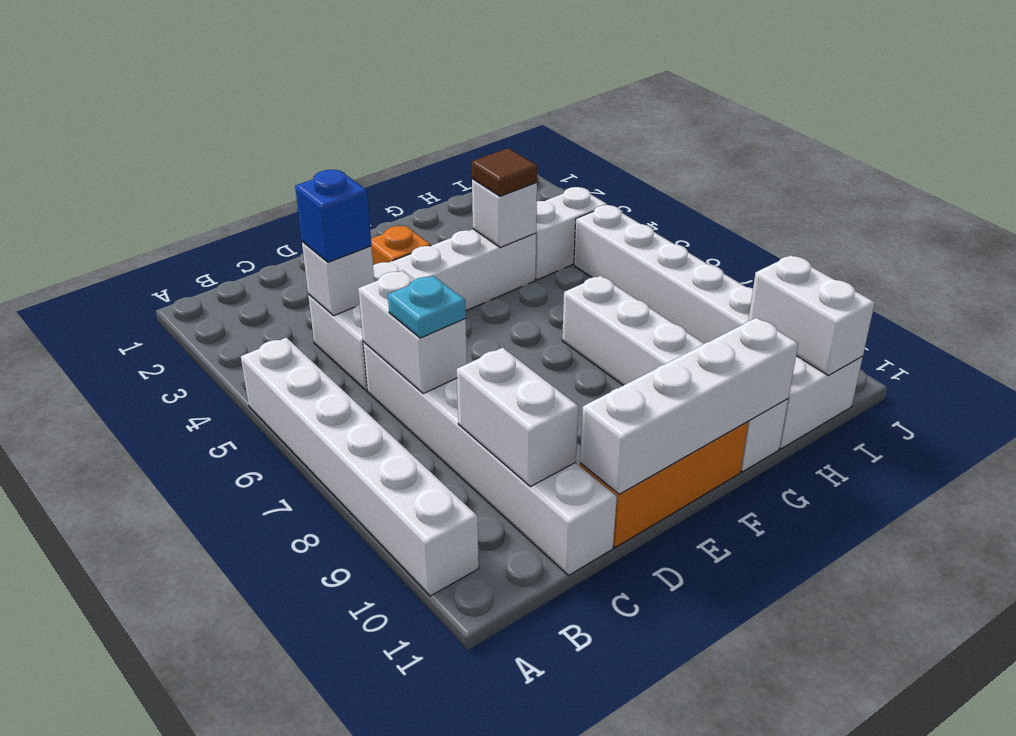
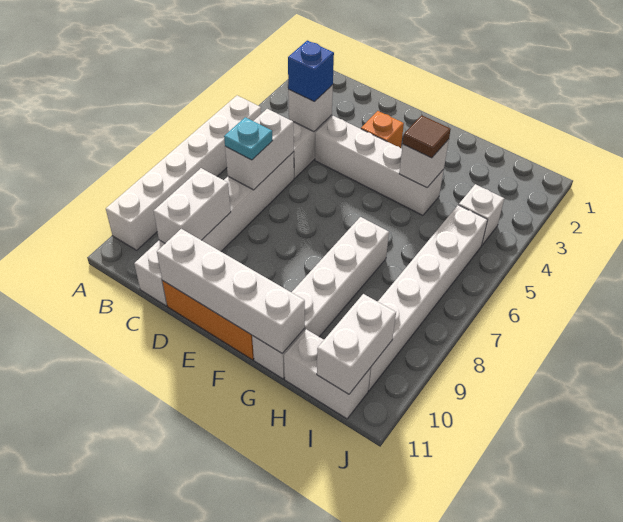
white 1x2 brick [535,187,608,280] -> white 1x1 brick [459,184,504,245]

